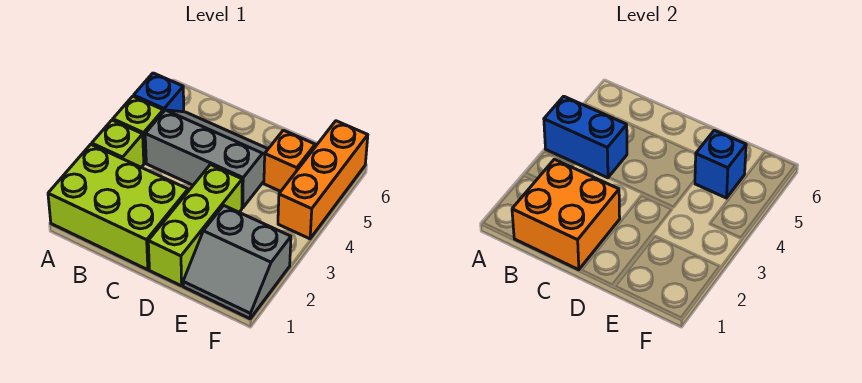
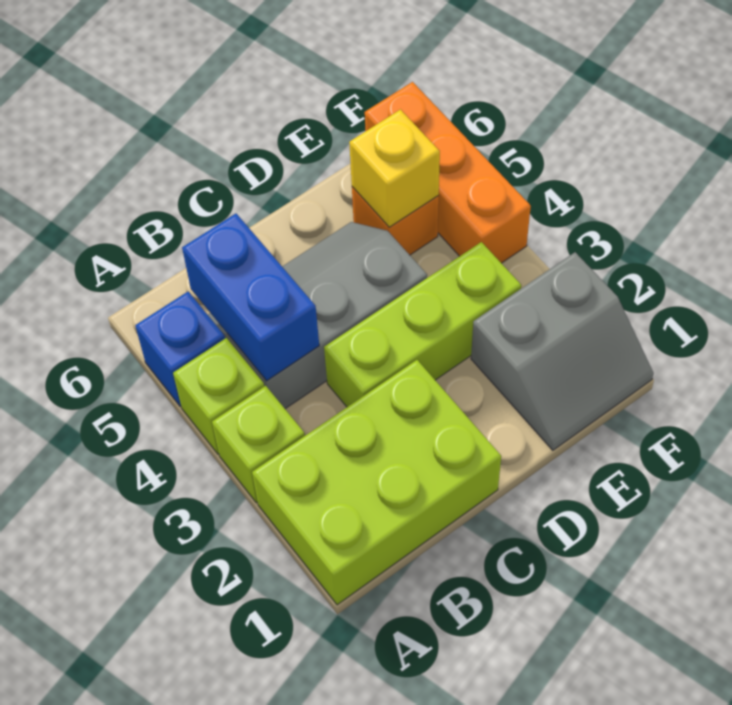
blue 1x2 brick [544,96,627,178] -> blue 1x2 brick turned to [182,214,319,381]
orange 2x2 brick [512,159,620,270] -> none
lime 1x3 brick [148,165,242,286] -> lime 1x3 brick turned to [324,242,521,407]
blue 1x1 brick [695,130,746,198] -> yellow 1x1 brick [349,110,440,227]

